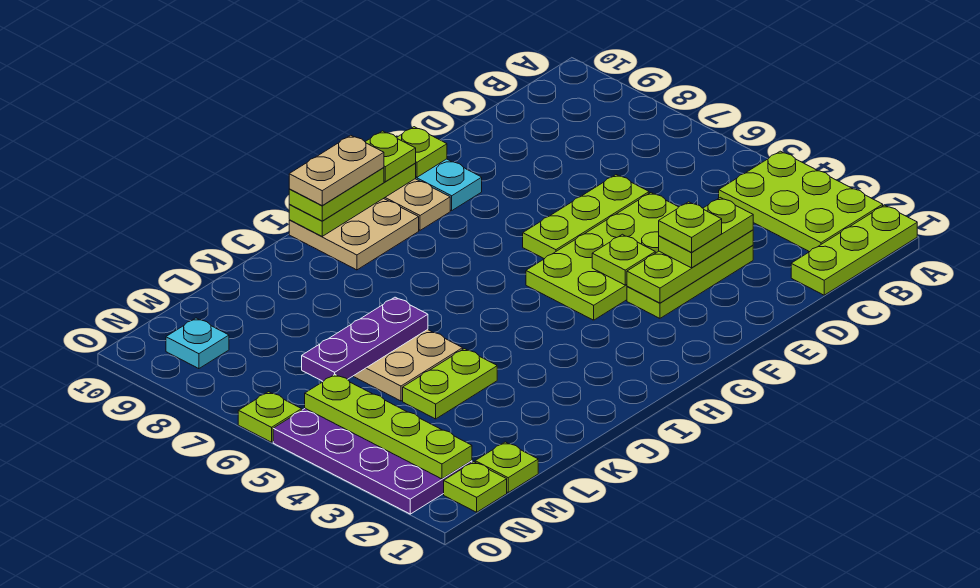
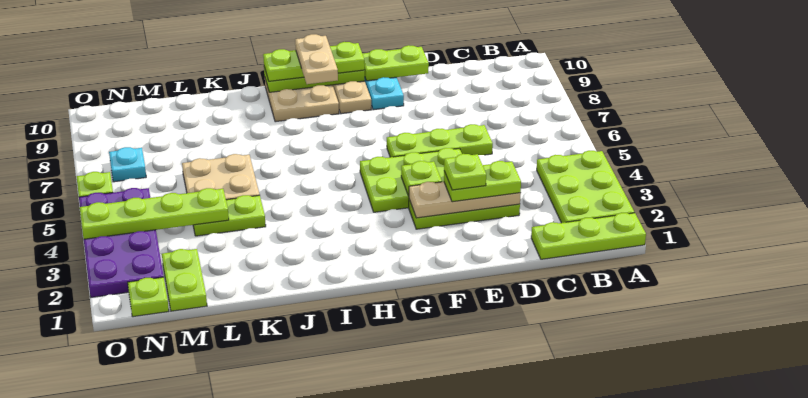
lime 1x3 plate [627,230,753,303] -> tan 1x3 plate [409,182,521,218]
lime 2x4 plate [526,193,678,320] -> lime 2x3 plate [360,148,462,212]
lime 1x1 plate [397,127,447,177] -> lime 1x2 plate [362,45,429,81]
tan 1x2 plate [289,135,384,205] -> tan 1x2 plate turned to [295,34,338,84]
purple 1x3 plate [302,297,428,381] -> none
lime 1x1 plate [475,442,538,492] -> lime 1x2 plate [162,249,207,311]
lime 1x4 plate [305,375,472,479] -> lime 1x4 plate turned to [80,188,229,239]
cyan 1x1 plate [166,318,229,369] -> cyan 1x1 plate moved to [109,147,146,182]

